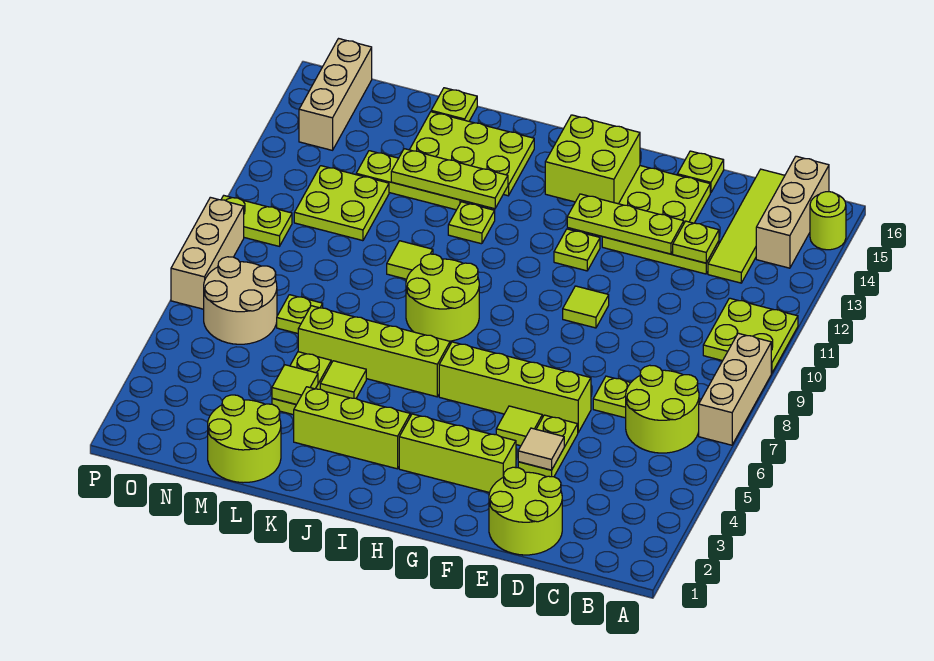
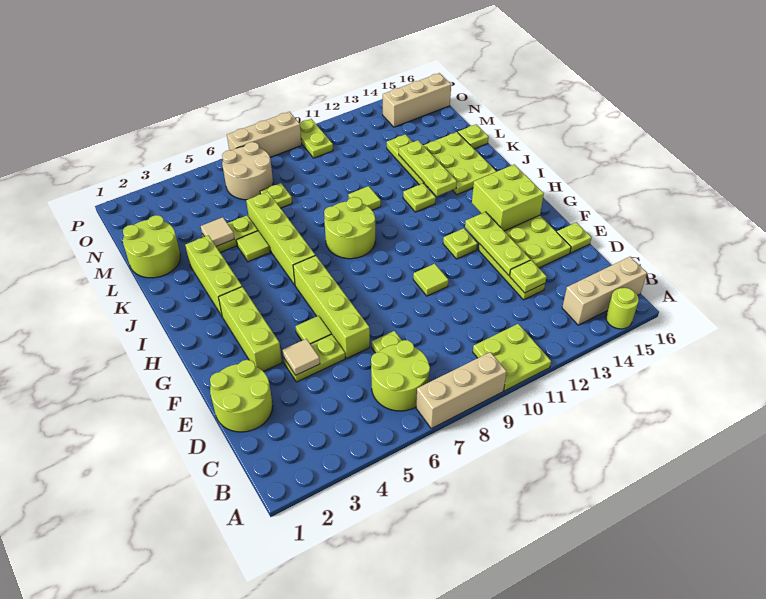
lime 1x4 tile [708,169,785,283] -> none
lime 1x1 tile [272,365,318,404] -> tan 1x1 tile [201,217,234,247]
lime 2x2 plate [294,166,389,241] -> none

